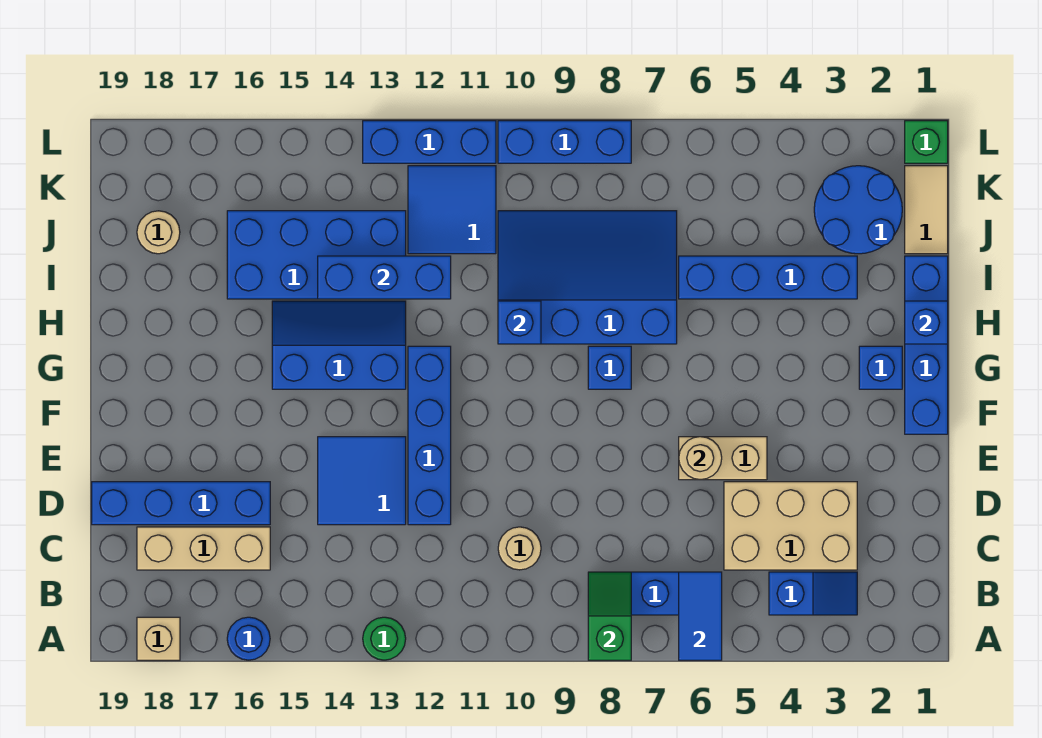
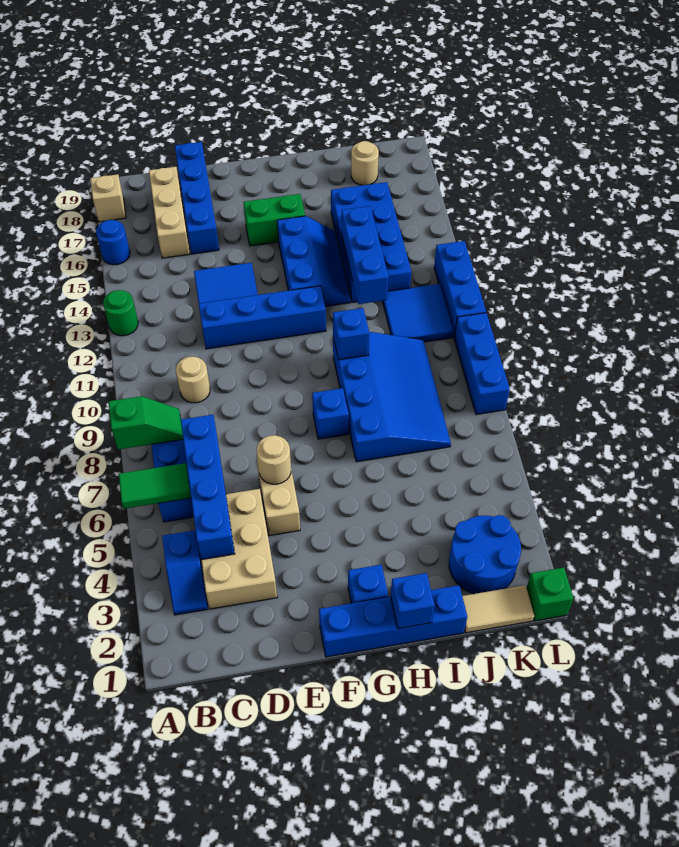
blue 1x2 tile [679,572,722,660] -> green 1x2 tile [119,463,191,509]
none -> green 1x2 brick [243,194,305,246]
blue 1x4 brick [679,256,857,299] -> blue 1x4 brick moved to [181,415,235,560]

